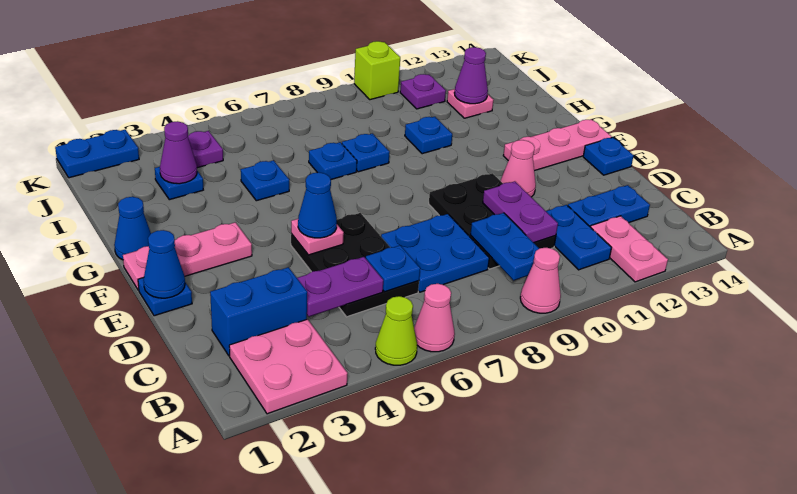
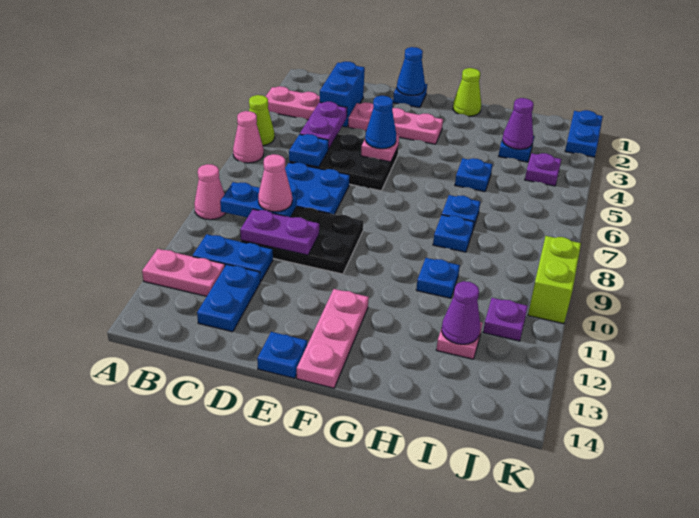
pink 2x2 plate [229,319,348,414] -> pink 1x2 plate [266,86,320,120]
pink 1x1 cone [501,140,536,197] -> pink 1x1 cone moved to [258,154,292,212]
pink 1x3 plate [123,222,252,290] -> pink 1x3 plate turned to [348,102,443,144]
blue 1x1 cone [114,197,151,260] -> lime 1x1 cone [453,68,481,116]
lime 1x1 brick [354,41,400,100] -> lime 1x2 brick [528,236,581,324]

